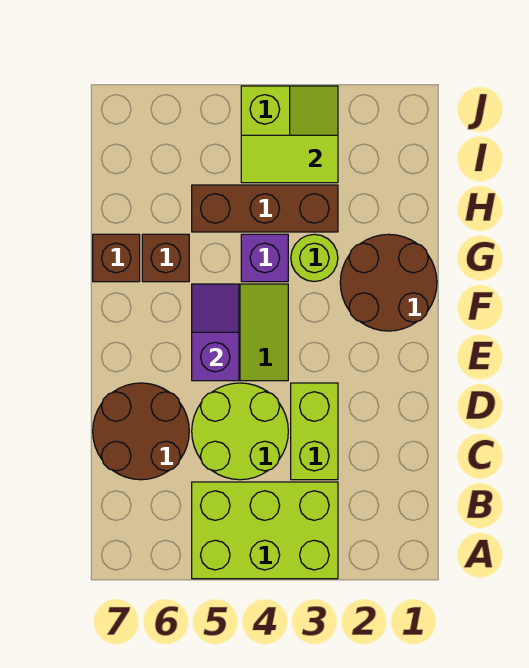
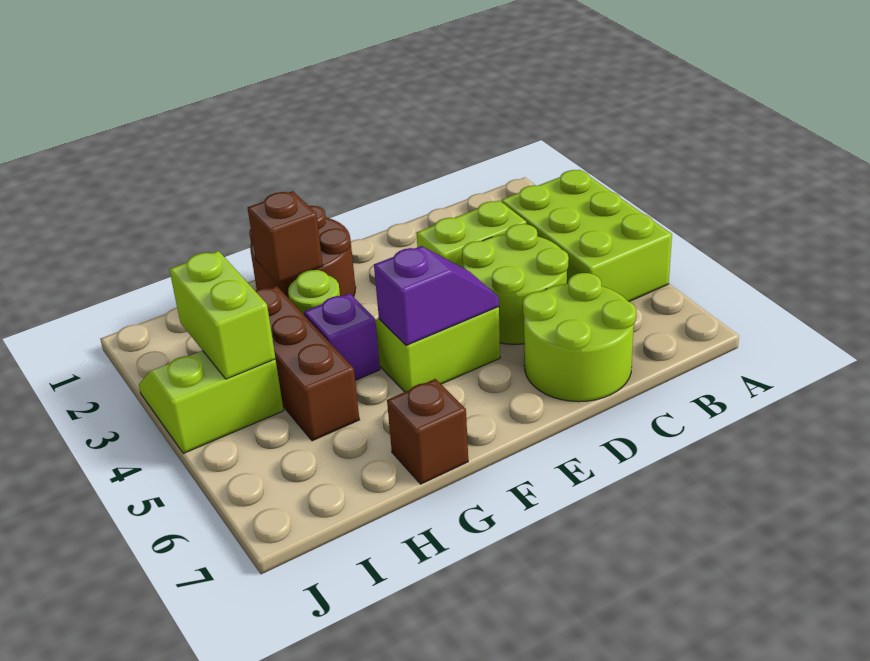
brown 2x2 round brick [93,383,189,480] -> lime 2x2 round brick [523,273,636,402]
purple 1x2 slope [192,284,239,381] -> purple 1x2 slope turned to [374,246,499,345]
brown 1x1 brick [142,234,189,282] -> brown 1x1 brick moved to [248,191,323,283]
lime 1x2 tile [241,135,338,183] -> lime 1x2 brick [169,251,276,379]

